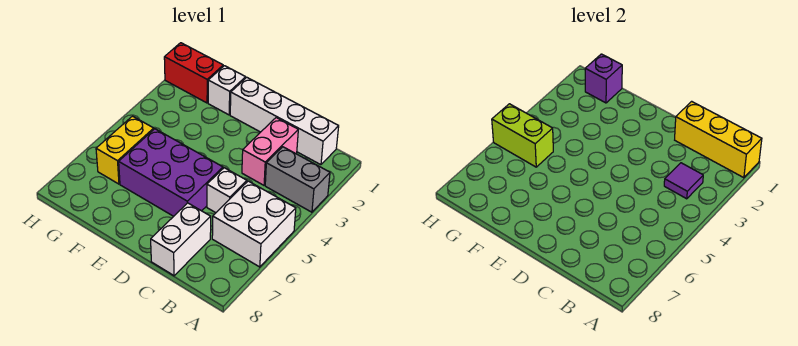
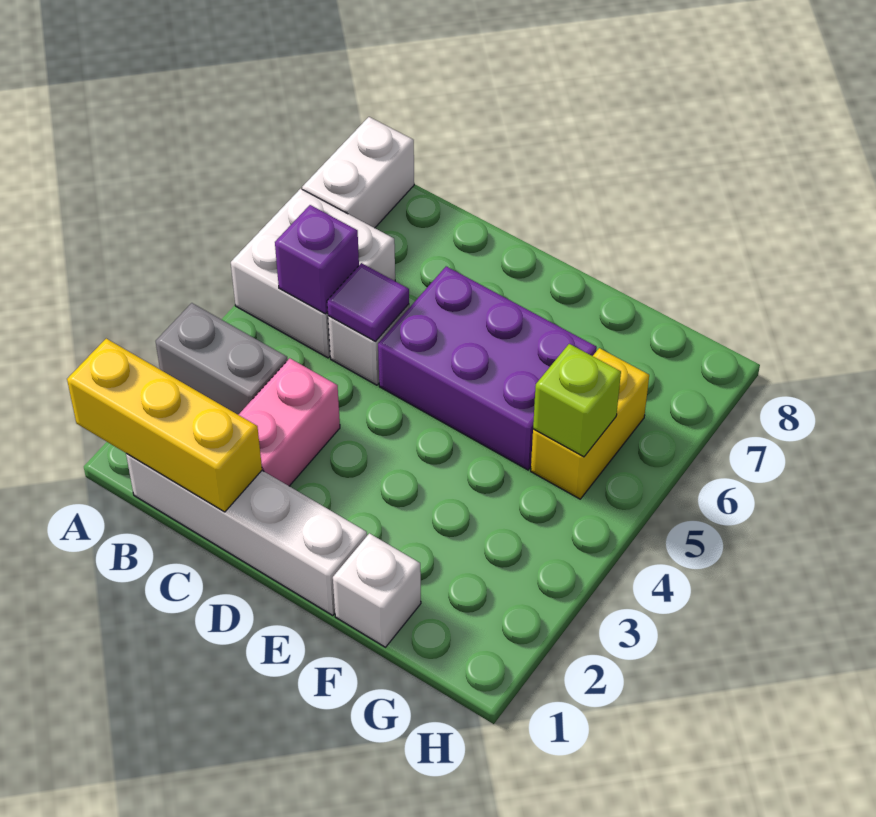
purple 1x1 tile [664,163,703,199] -> purple 1x1 tile moved to [327,263,409,341]
white 1x2 brick [151,203,211,276] -> white 1x2 brick moved to [302,117,414,228]
red 1x2 brick [164,43,223,103] -> none
purple 1x1 brick [585,54,622,103] -> purple 1x1 brick moved to [275,205,359,314]
lime 1x2 brick [492,104,553,167] -> lime 1x1 brick [533,344,621,457]

